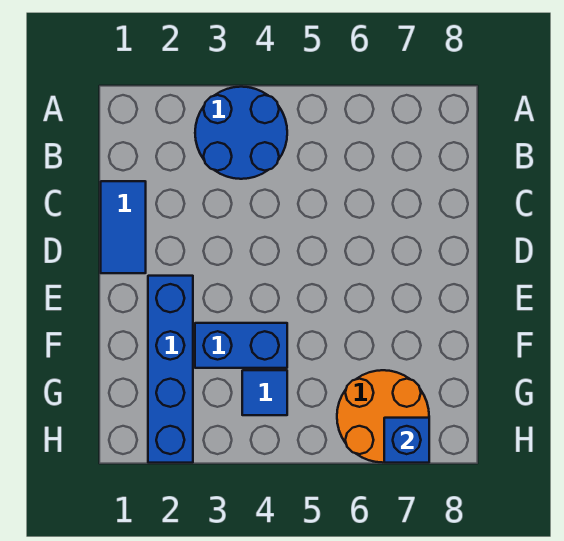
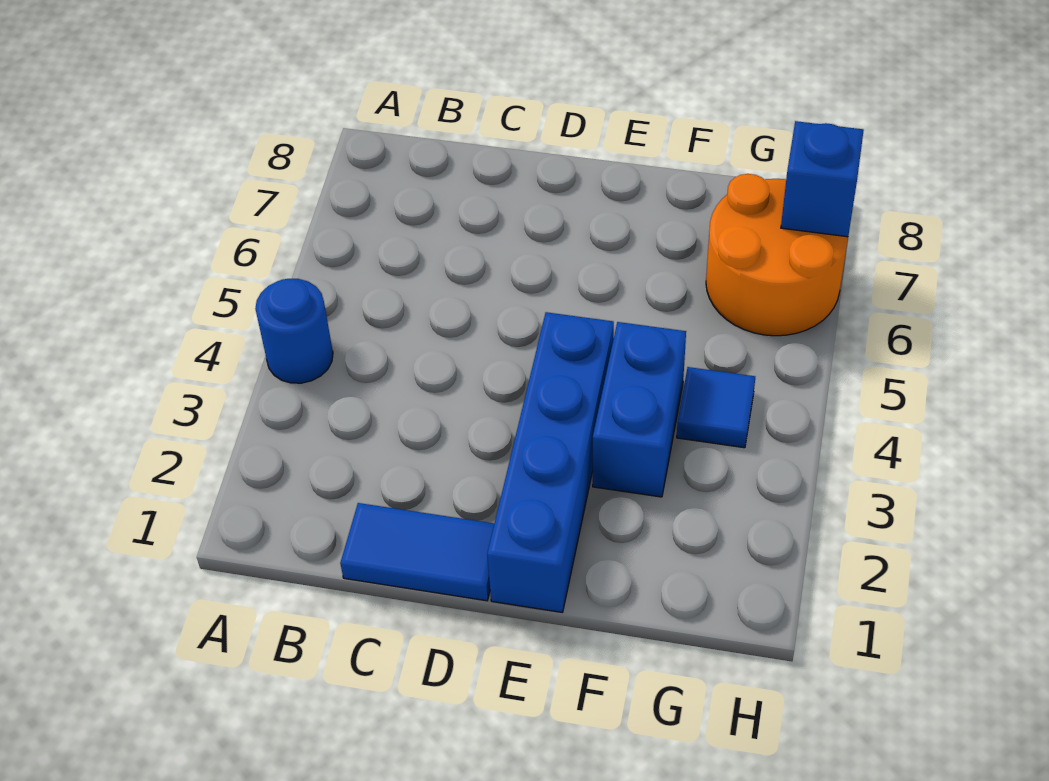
blue 2x2 round brick [195,87,287,179] -> blue 1x1 round brick [255,279,333,383]
blue 1x4 brick [148,276,193,463] -> blue 1x4 brick turned to [487,312,614,612]

